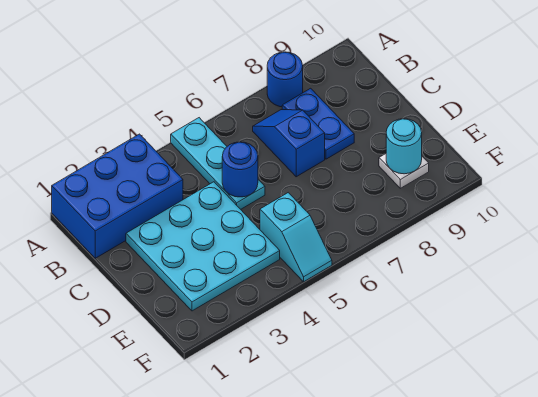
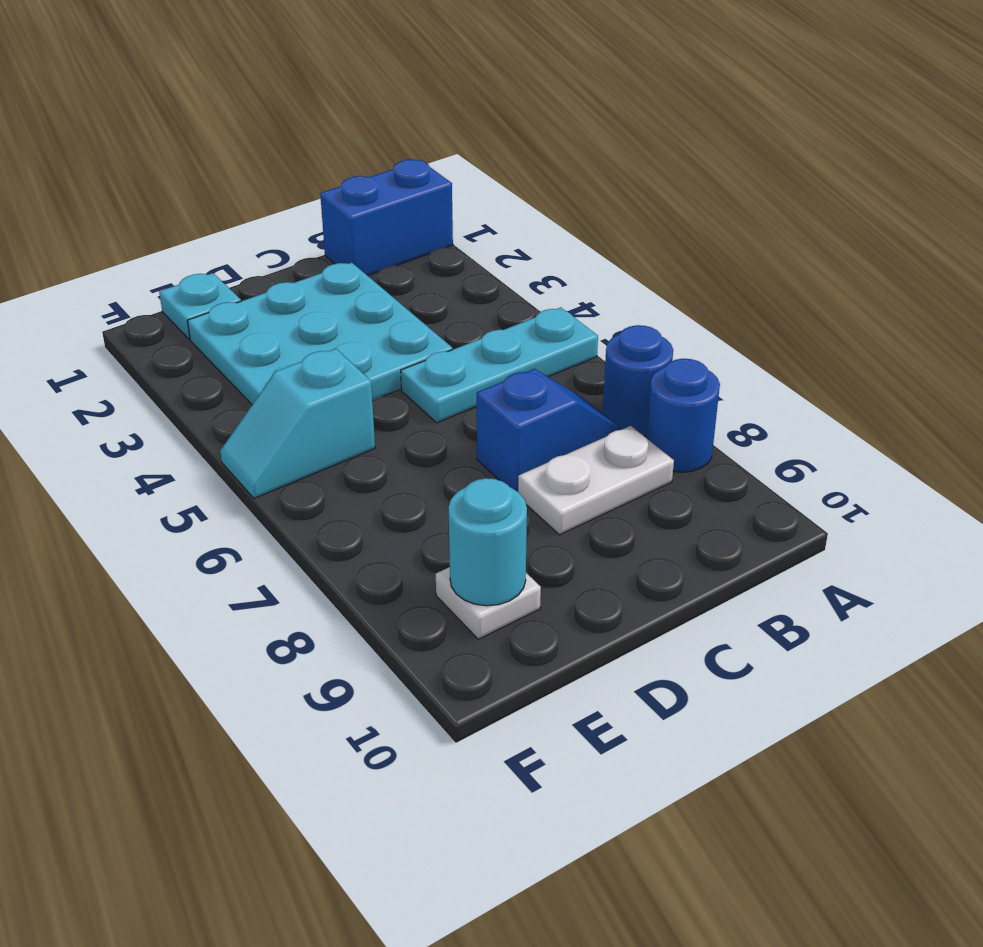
blue 2x3 brick [52,134,183,258] -> blue 1x2 brick [320,159,453,276]
blue 1x2 plate [282,88,354,159] -> white 1x2 plate [518,426,674,535]
blue 1x1 round brick [222,142,258,197] -> blue 1x1 round brick moved to [603,325,673,436]
none -> cyan 1x1 plate [159,273,241,339]

